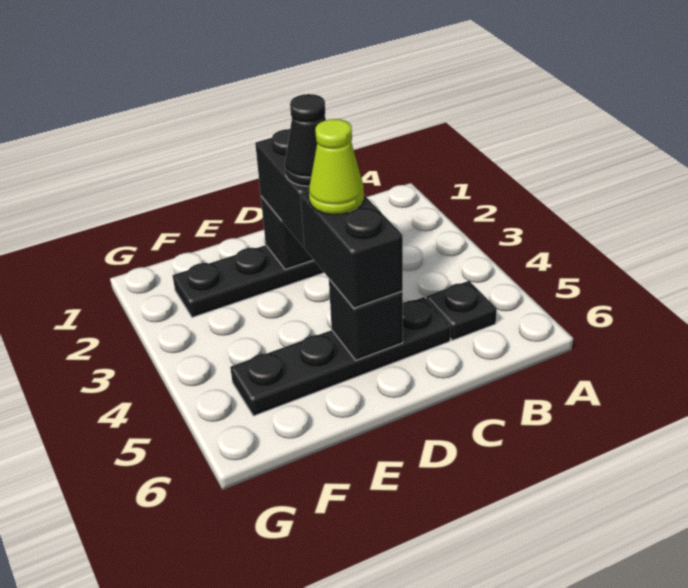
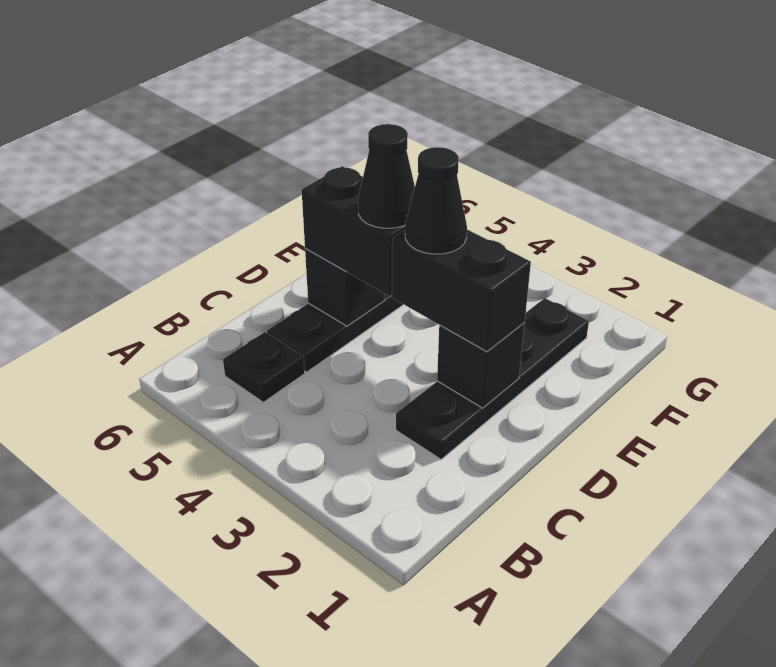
lime 1x1 cone [309,119,364,215] -> black 1x1 cone [358,124,415,228]

